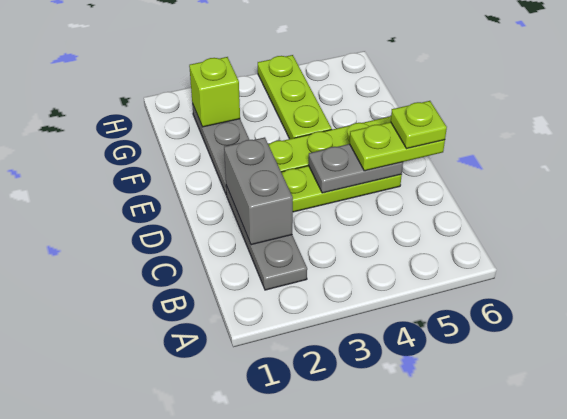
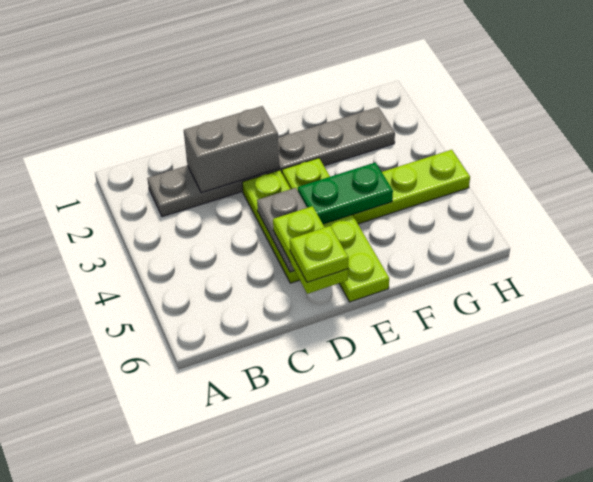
none -> green 1x2 plate [298,162,393,224]
lime 1x1 brick [189,57,240,127] -> none

